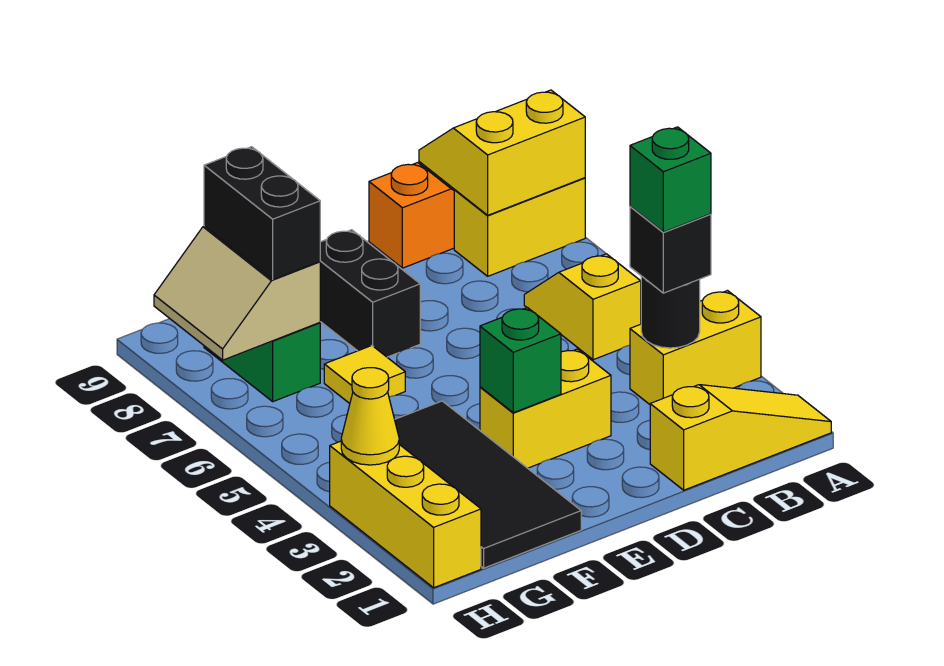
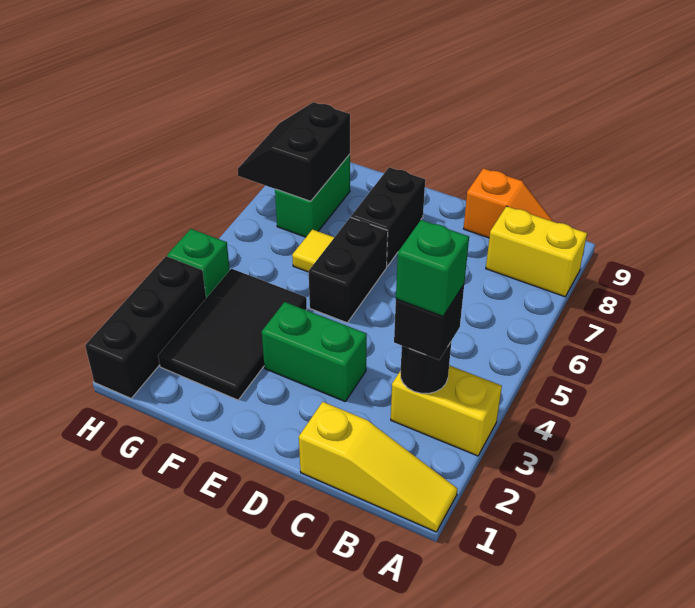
yellow 2x2 slope [419,90,585,215] -> none
yellow 1x2 slope [524,254,641,360] -> none
yellow 1x2 brick [480,349,611,468] -> green 1x2 brick [262,302,367,401]
green 1x1 brick [480,308,561,413] -> green 1x1 brick moved to [167,229,230,298]
black 2x4 tile [395,401,581,568] -> black 2x3 tile [158,269,307,400]
tan 2x2 slope [154,226,320,360] -> black 2x2 slope [238,102,350,201]
black 1x2 brick [204,147,320,279] -> black 1x2 brick moved to [309,217,388,323]
yellow 1x3 brick [330,441,481,588] -> black 1x3 brick [85,256,206,398]
yellow 1x1 cone [341,368,399,465] -> none

